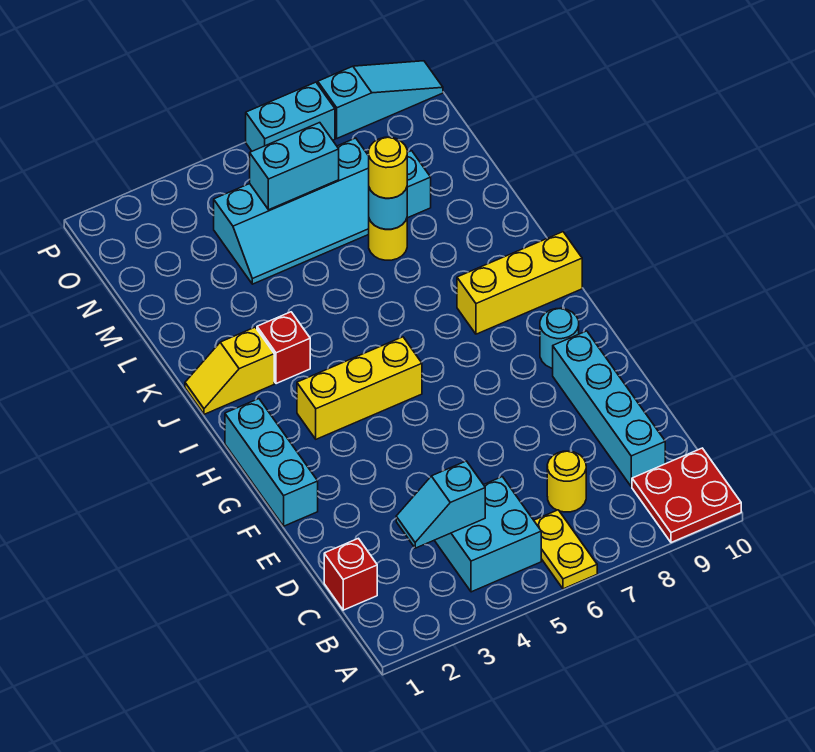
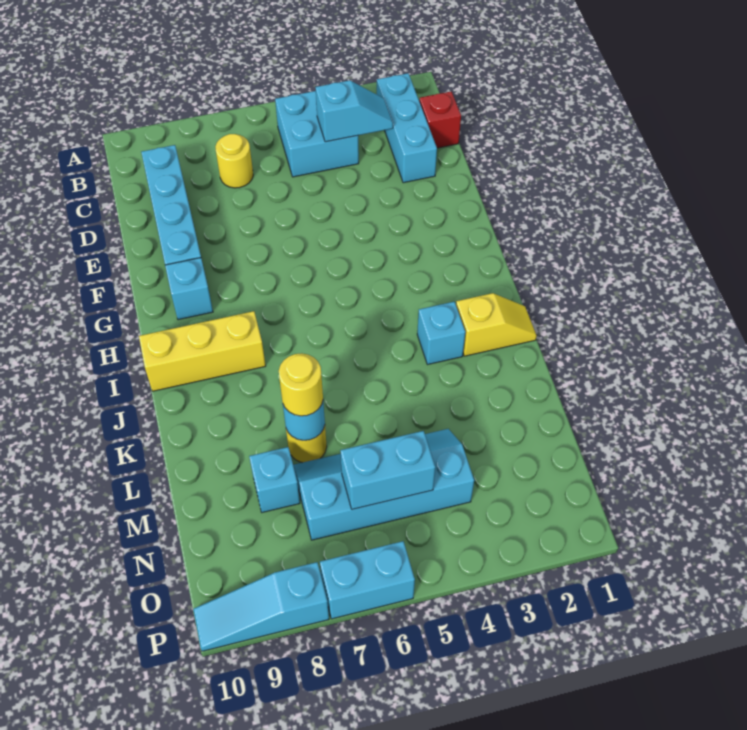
yellow 1x2 plate [534,510,597,589] -> none
red 2x2 plate [632,448,741,543] -> none
cyan 1x3 brick [225,399,318,526] -> cyan 1x3 brick moved to [377,73,437,183]
cyan 1x1 round brick [540,308,579,368] -> cyan 1x1 brick [165,258,213,320]
yellow 1x3 brick [297,337,422,439] -> none
red 1x1 brick [257,312,310,384] -> cyan 1x1 brick [417,302,465,365]

